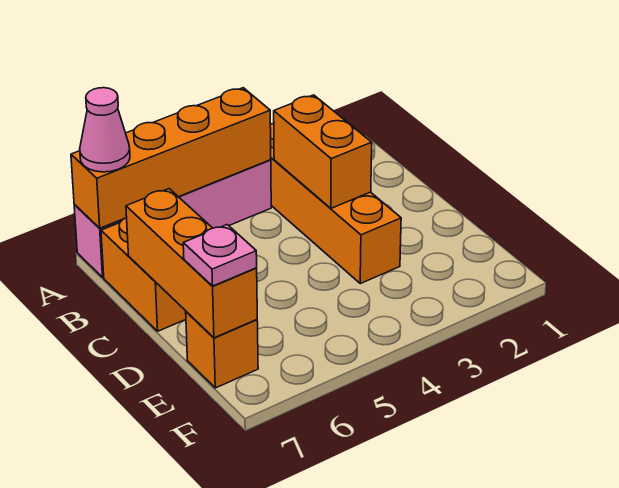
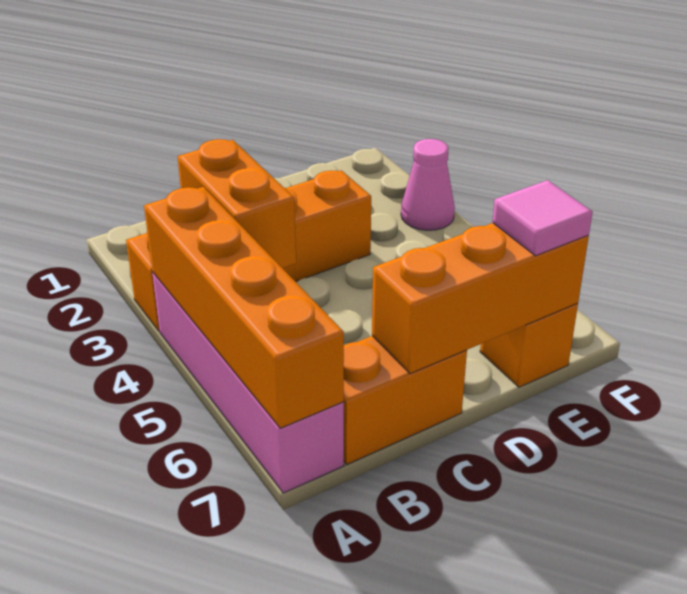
pink 1x1 cone [80,88,130,172] -> pink 1x1 cone moved to [401,139,455,230]
orange 1x2 brick [274,95,372,208] -> orange 1x2 brick turned to [177,139,296,268]
pink 1x1 plate [183,225,257,286] -> pink 1x1 tile [492,180,593,256]

